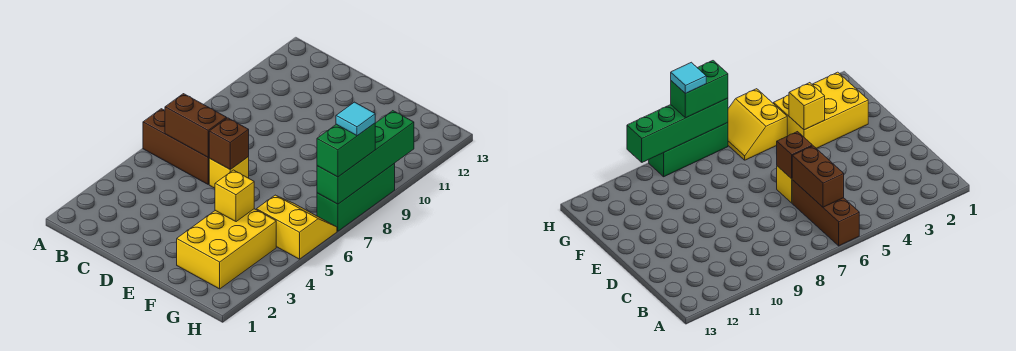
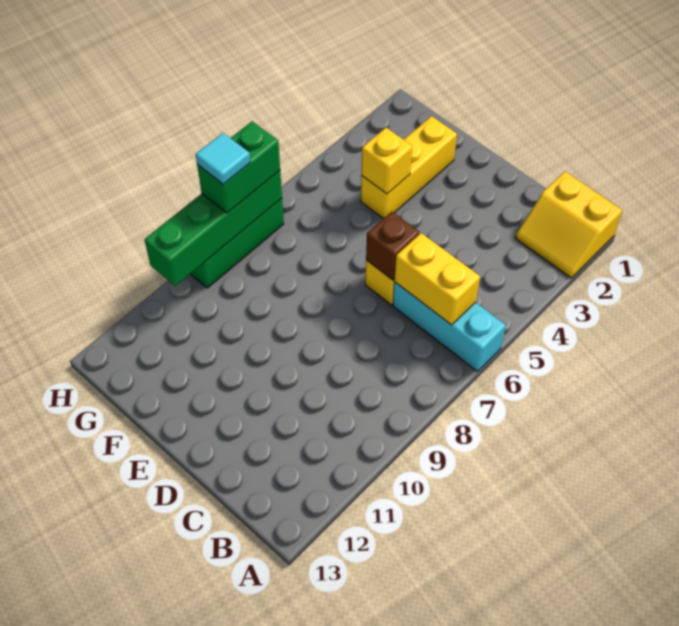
brown 1x3 brick [143,109,209,184] -> cyan 1x3 brick [393,282,506,372]
brown 1x2 brick [165,94,227,157] -> yellow 1x2 brick [394,233,480,325]
yellow 2x3 brick [177,209,276,289] -> yellow 1x3 brick [361,116,457,219]
yellow 2x2 slope [256,195,337,259] -> yellow 2x2 slope moved to [516,172,622,278]

